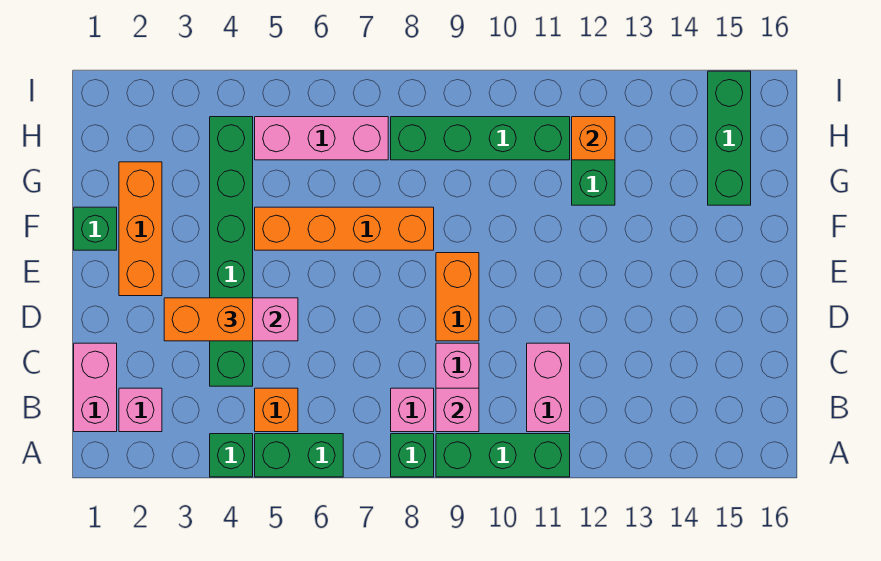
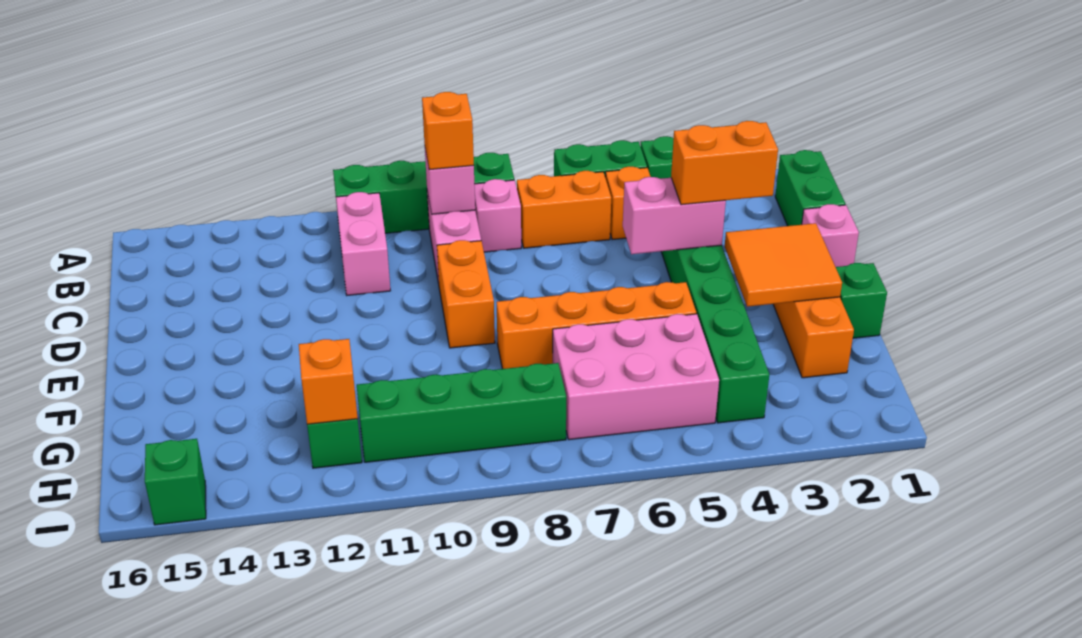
pink 1x2 brick [74,343,117,432] -> green 1x2 brick [775,150,845,226]
pink 1x1 brick [119,388,162,432] -> pink 1x1 brick moved to [802,204,859,267]
none -> orange 1x2 brick [517,171,611,248]
none -> orange 1x1 brick [422,92,474,170]
none -> orange 2x2 tile [725,223,842,307]
green 1x3 brick [708,71,751,205] -> green 1x1 brick [145,439,206,525]
pink 1x3 brick [255,117,388,160] -> pink 2x3 brick [553,314,719,440]

